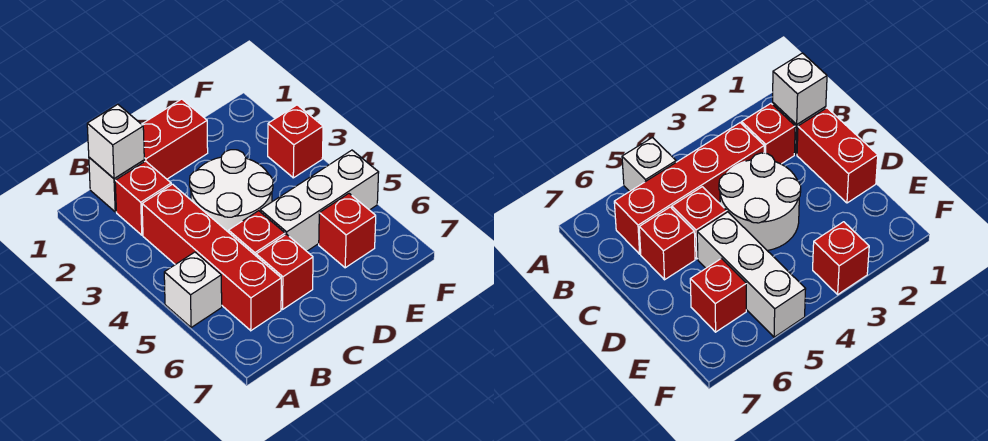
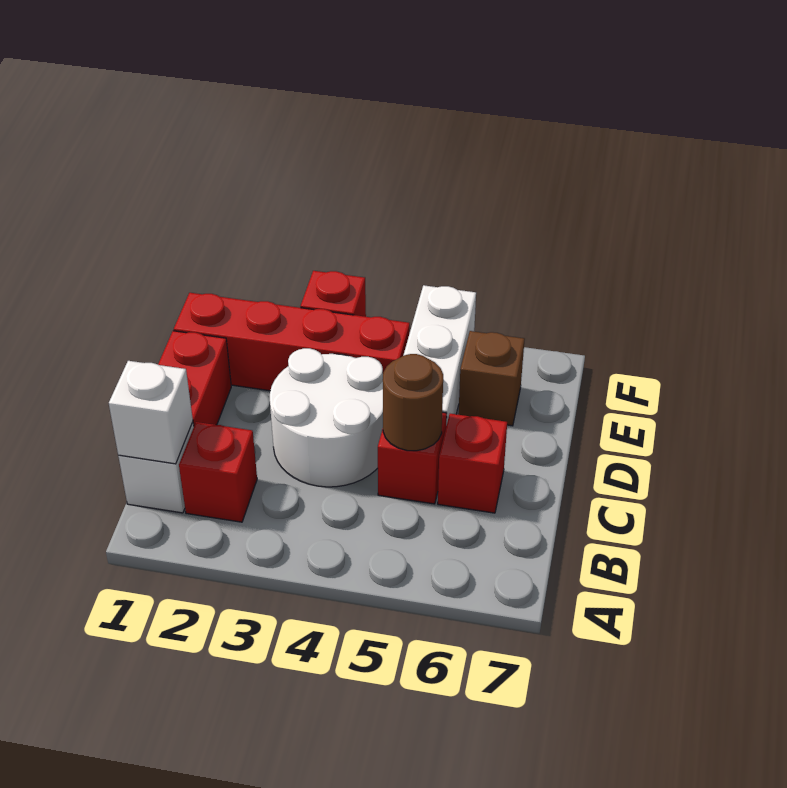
white 1x1 brick [164,252,222,328] -> none
red 1x4 brick [142,184,281,331] -> red 1x4 brick moved to [174,293,410,391]
none -> brown 1x1 round brick [383,354,443,451]
red 1x1 brick [319,194,376,268] -> brown 1x1 brick [458,331,525,426]

